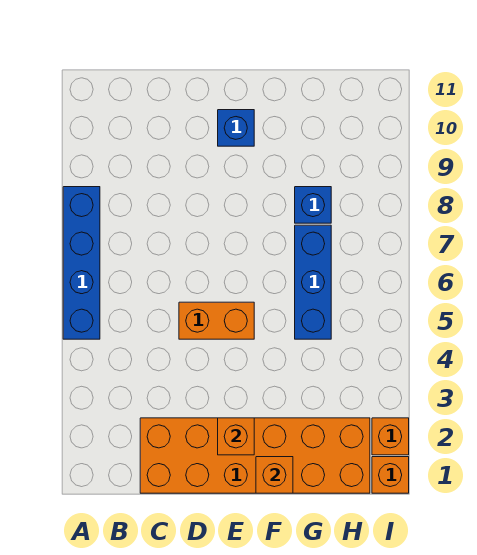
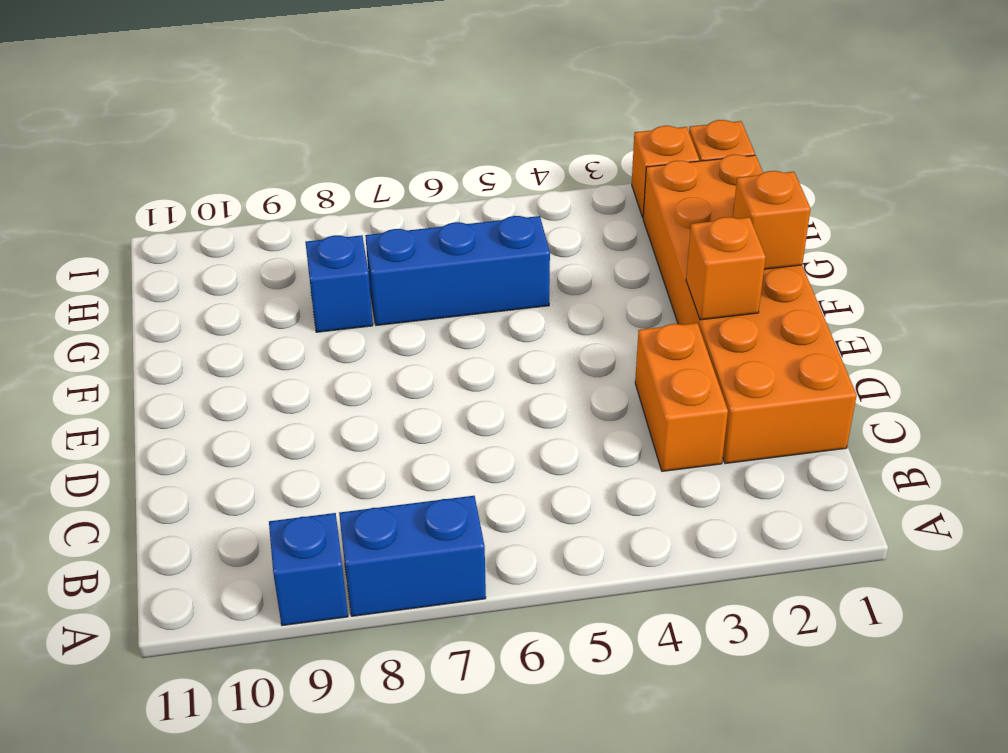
blue 1x4 brick [63,187,100,339] -> blue 1x2 brick [339,496,486,616]
orange 1x2 brick [179,302,254,339] -> orange 1x2 brick moved to [635,323,728,471]
blue 1x1 brick [218,110,254,146] -> blue 1x1 brick moved to [269,513,348,626]

